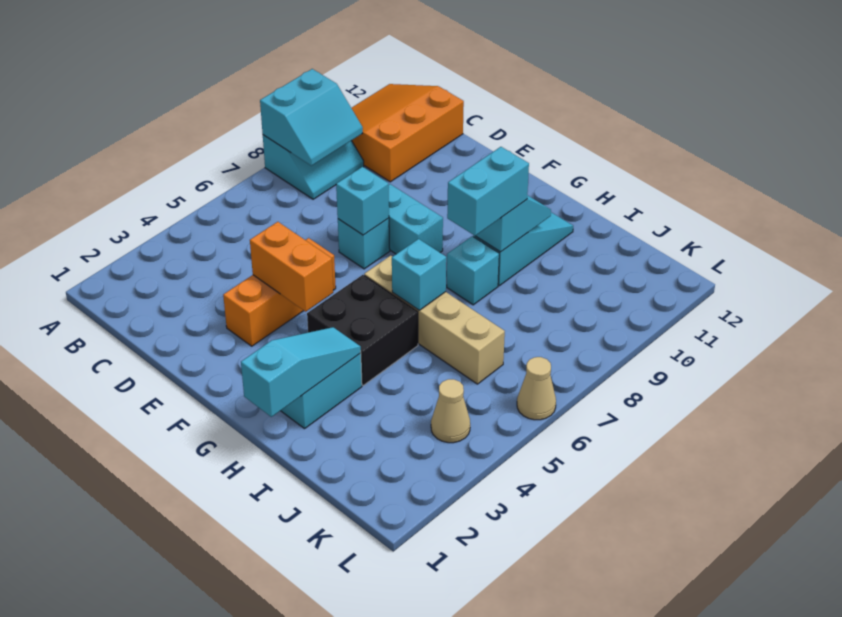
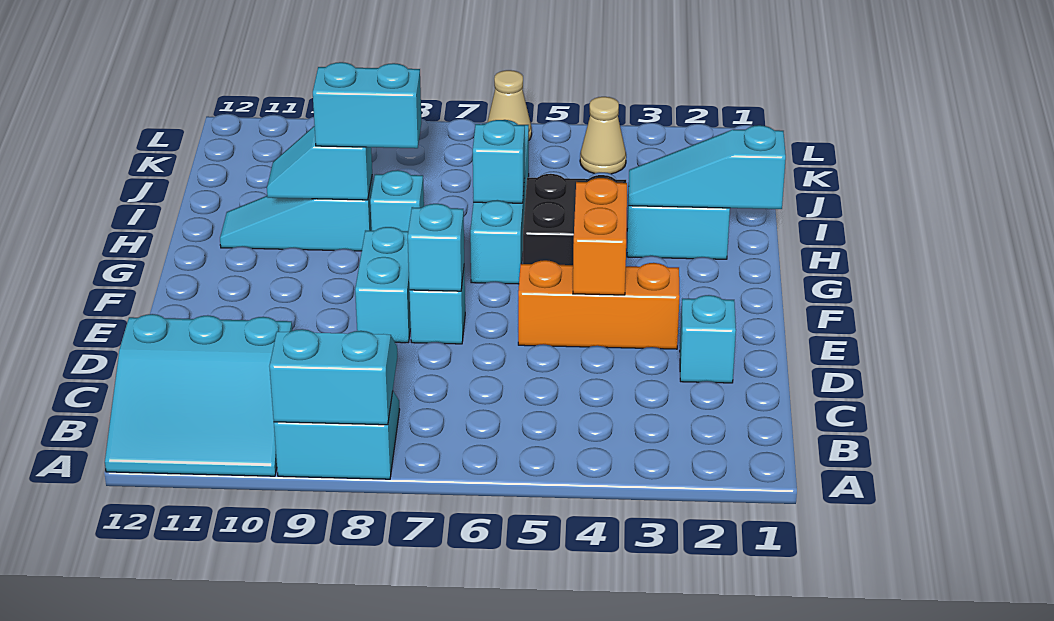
orange 3x3 slope [352,84,464,182] -> cyan 3x3 slope [105,314,292,476]
none -> cyan 1x1 brick [680,295,736,383]
tan 1x4 brick [364,256,505,384] -> cyan 1x4 brick [470,120,529,284]

